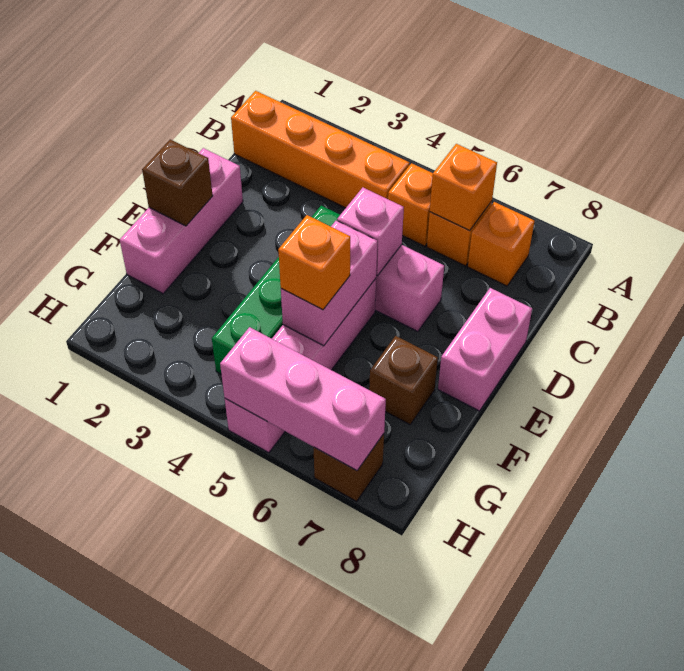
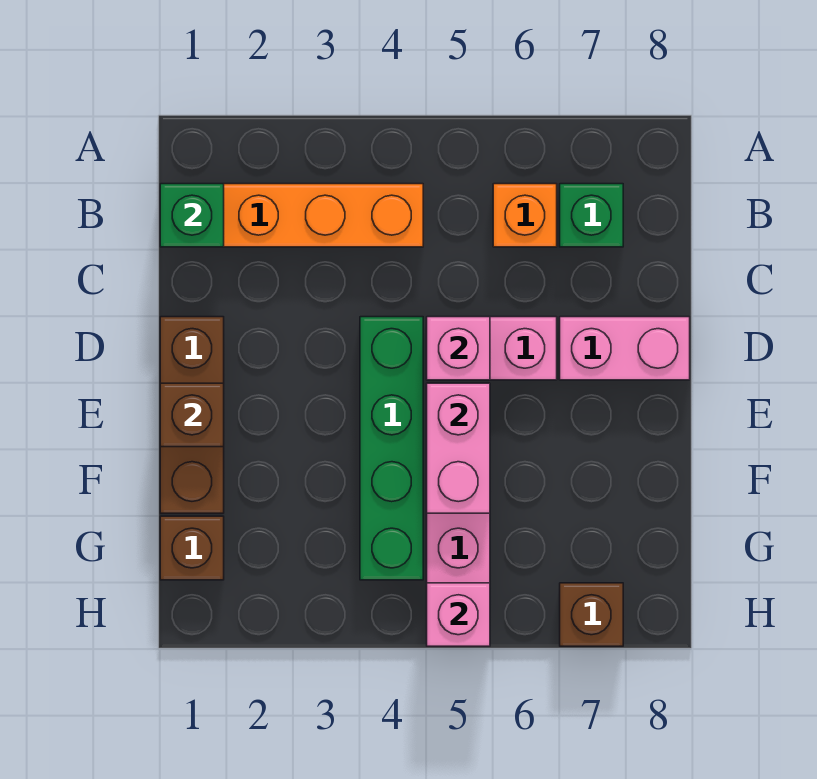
none -> green 1x1 brick [160,184,224,247]
orange 1x1 brick [388,163,433,246] -> none
orange 1x1 brick [430,144,497,231] -> none
orange 1x1 brick [468,202,534,286] -> green 1x1 brick [560,184,623,247]
pink 1x3 brick [120,148,243,294] -> brown 1x3 brick [160,317,224,513]
pink 1x2 brick [438,288,532,411] -> pink 1x2 brick turned to [560,317,690,380]
orange 1x1 brick [278,215,350,310] -> none
brown 1x1 brick [369,336,438,425] -> brown 1x1 brick moved to [160,516,224,580]
pink 1x3 brick [220,327,386,471] -> pink 1x1 brick [427,583,490,646]

